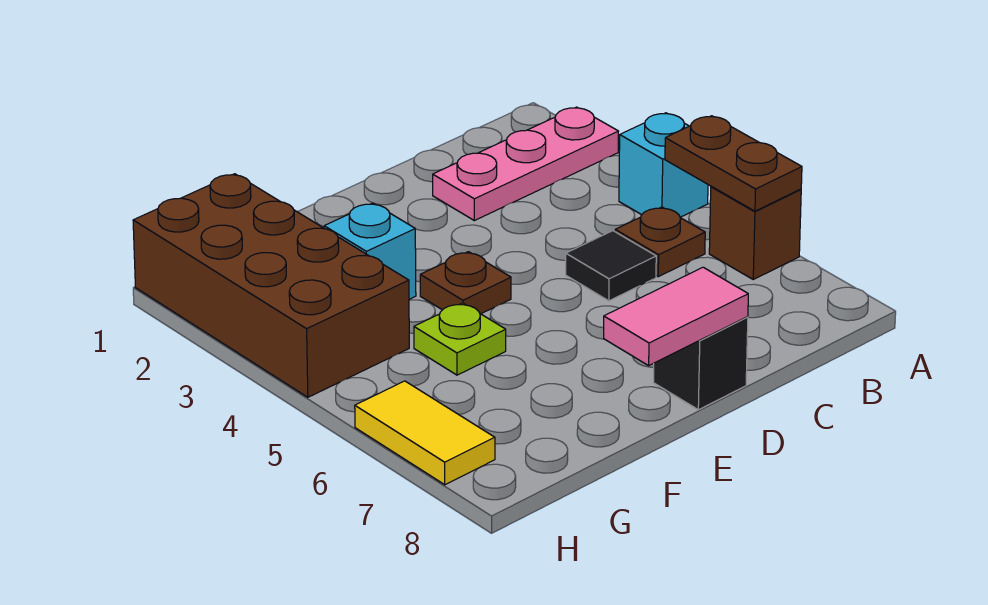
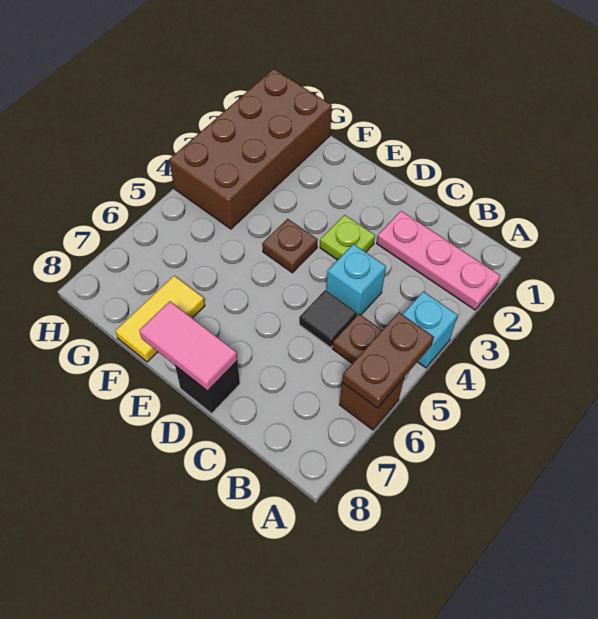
cyan 1x1 brick [324,203,416,299] -> cyan 1x1 brick moved to [326,244,386,315]
lime 1x1 plate [414,303,506,375] -> lime 1x1 plate moved to [320,215,375,260]
yellow 1x2 tile [355,381,495,485] -> yellow 1x2 tile moved to [115,276,205,362]

